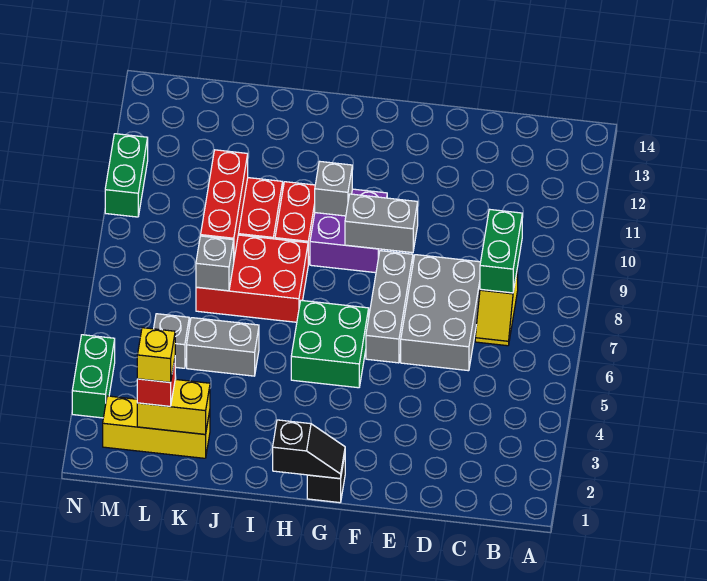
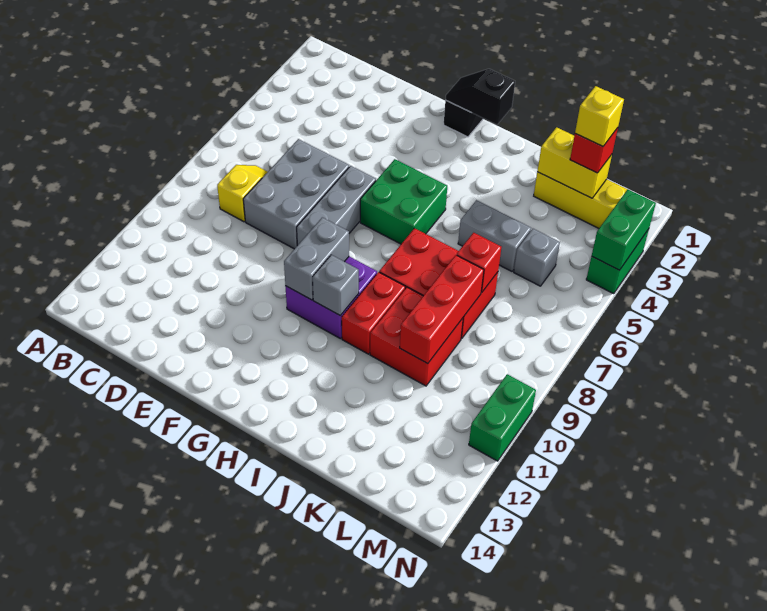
green 1x2 brick [480,209,522,293] -> green 1x2 brick moved to [592,189,656,270]
grey 1x2 brick [345,194,418,253] -> grey 1x2 brick turned to [284,217,349,300]
grey 1x1 brick [196,236,234,291] -> red 1x1 brick [457,233,501,292]

